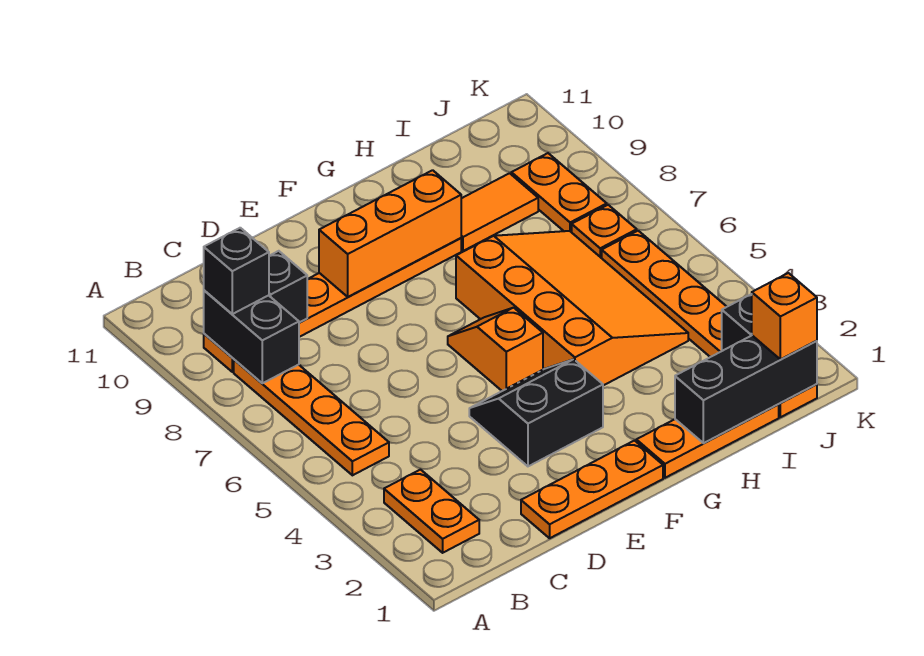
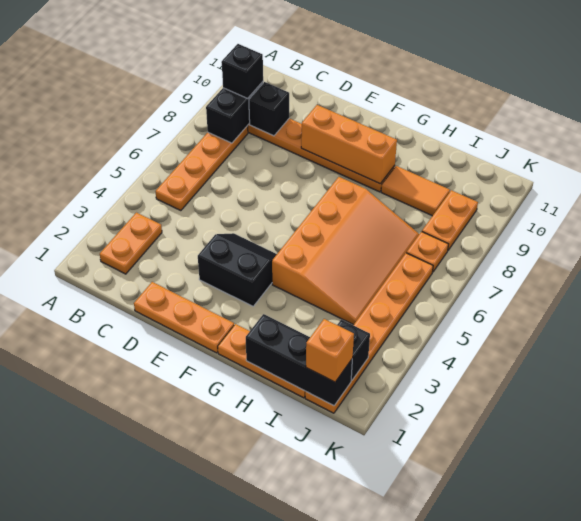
orange 1x2 slope [448,308,543,391] -> none

